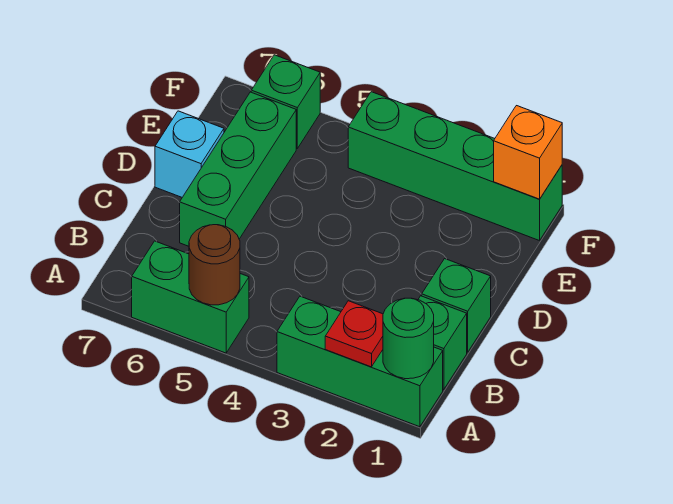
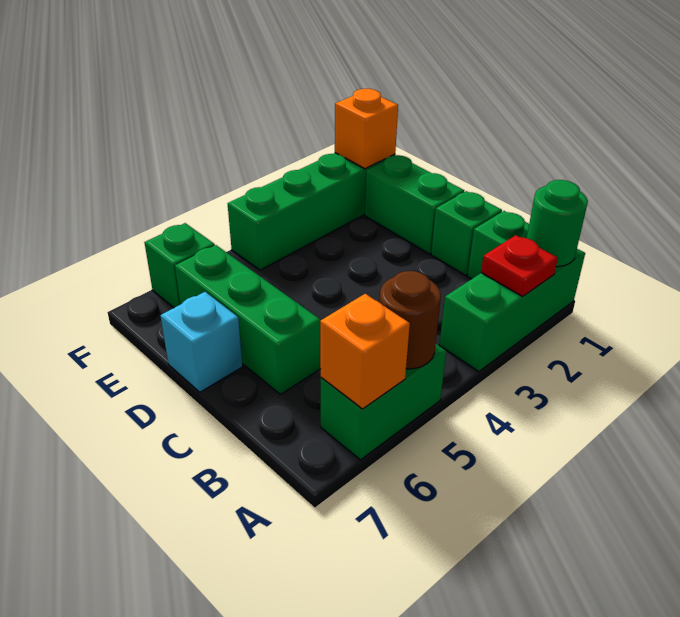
none -> orange 1x1 brick [320,294,410,409]
none -> green 1x2 brick [365,155,464,254]

